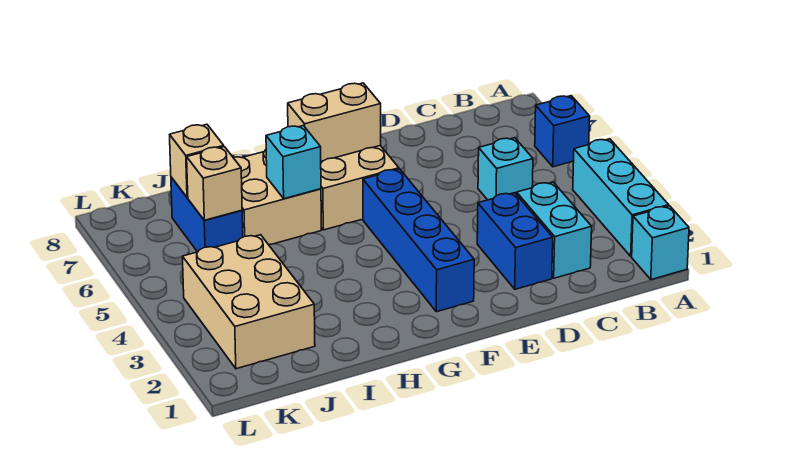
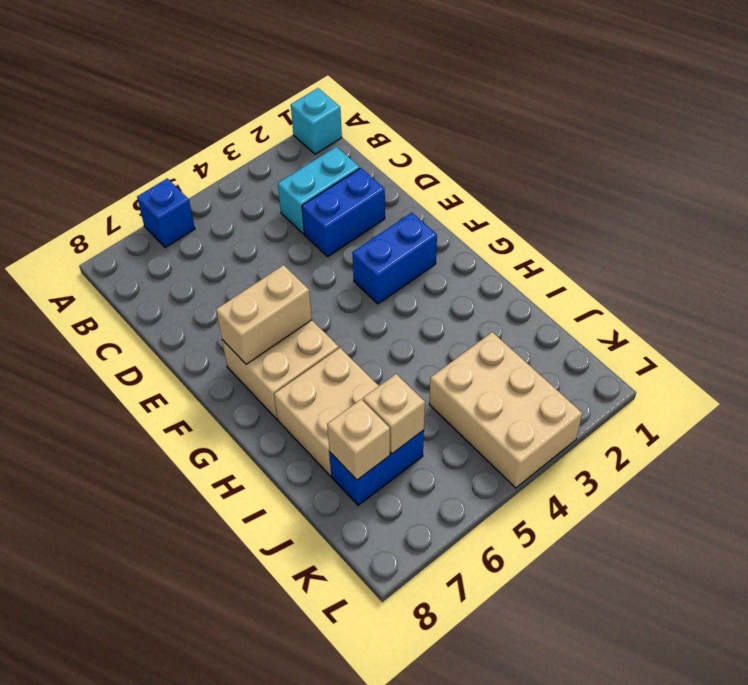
cyan 1x3 brick [573,139,669,256] -> none
cyan 1x1 brick [478,138,533,200] -> none
blue 1x4 brick [363,169,474,312] -> blue 1x2 brick [352,213,437,304]
tan 1x2 brick [288,83,381,161] -> tan 1x2 brick turned to [216,265,312,364]
cyan 1x1 brick [266,126,321,199] -> none
tan 2x3 brick [182,235,315,369] -> tan 2x3 brick turned to [429,332,582,488]

